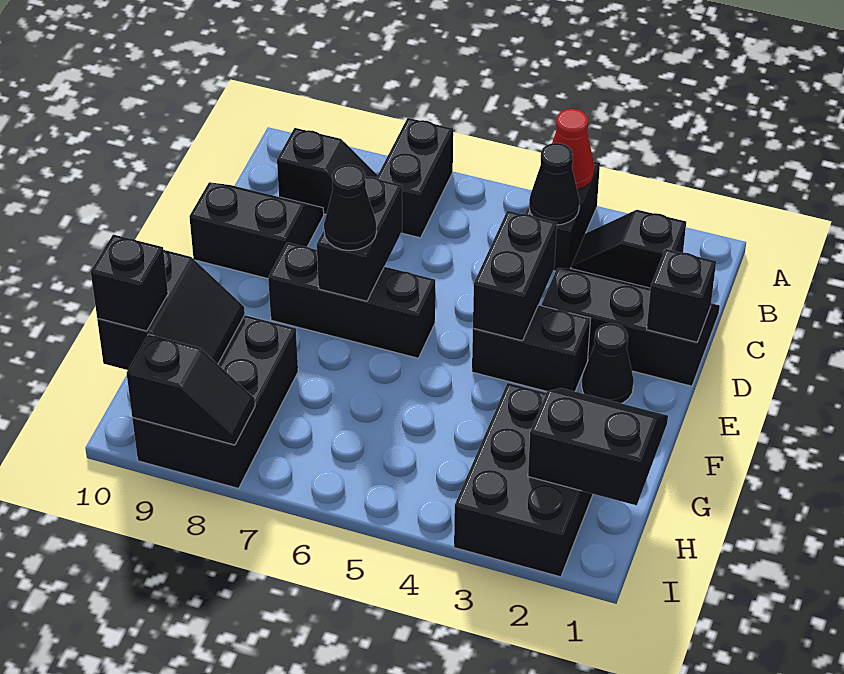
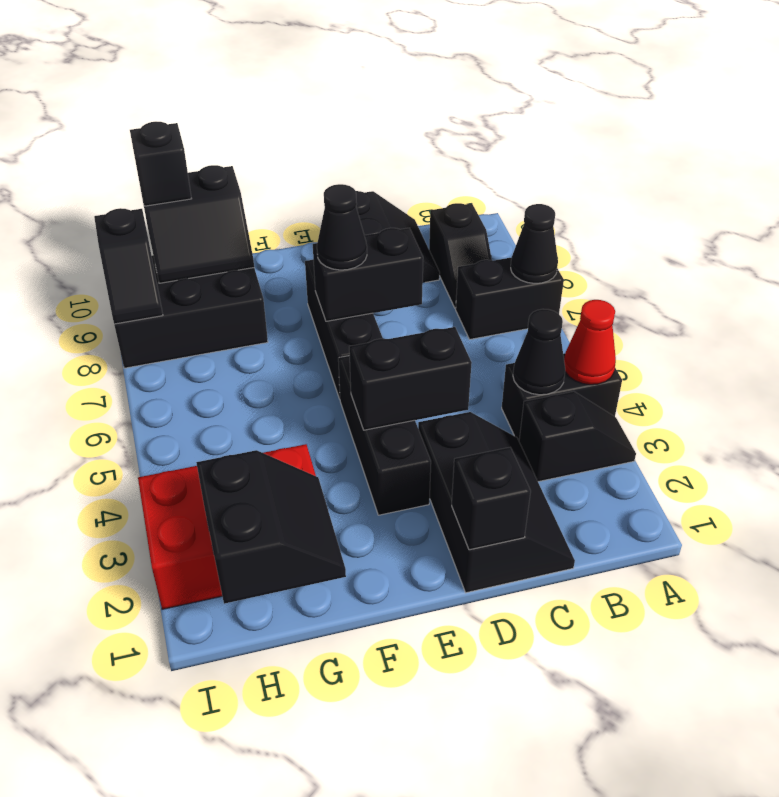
black 1x2 slope [571,210,686,288] -> black 1x2 slope turned to [519,391,636,482]
black 1x1 cone [582,323,634,403] -> black 1x1 cone moved to [511,204,558,283]
black 1x2 brick [472,305,590,391] -> black 1x3 brick [338,356,431,515]
black 2x3 brick [454,383,593,577] -> red 2x3 brick [138,444,316,609]

